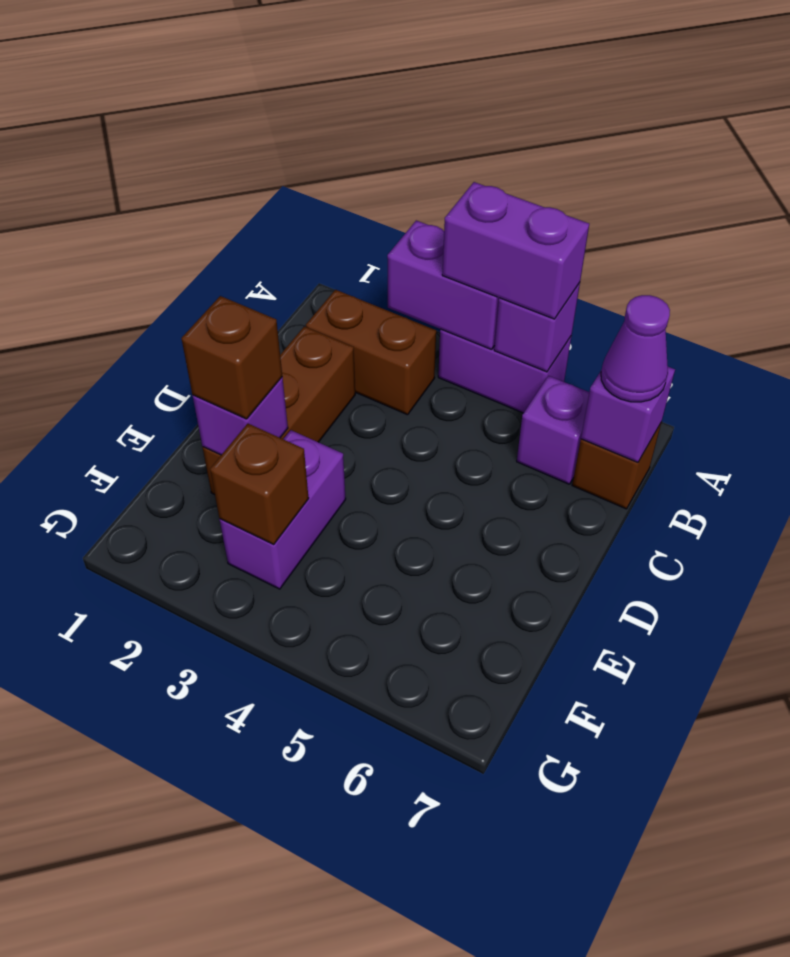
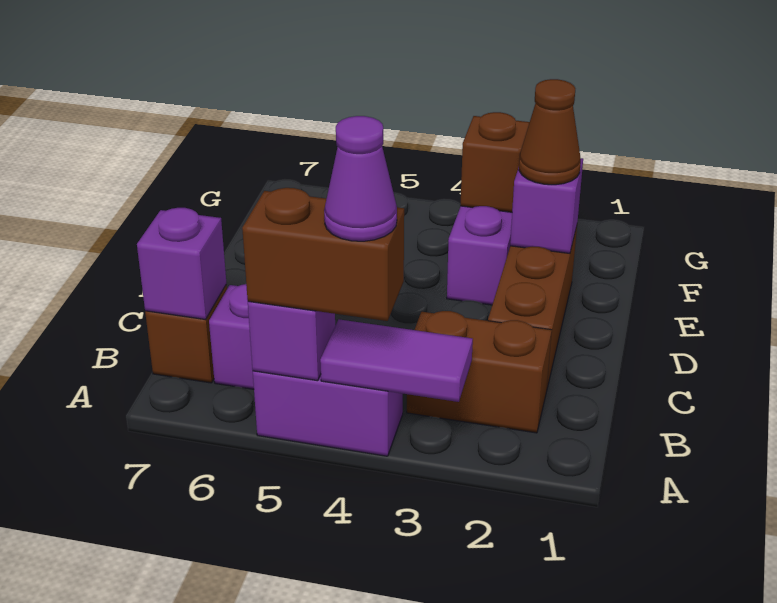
purple 1x2 brick [387,220,499,350] -> purple 1x2 tile [320,319,473,402]
purple 1x2 brick [442,182,589,319] -> brown 1x2 brick [242,188,404,321]
purple 1x1 cone [601,295,670,402] -> purple 1x1 cone moved to [324,116,397,241]
brown 1x1 brick [181,296,282,419] -> brown 1x1 cone [519,79,581,185]

